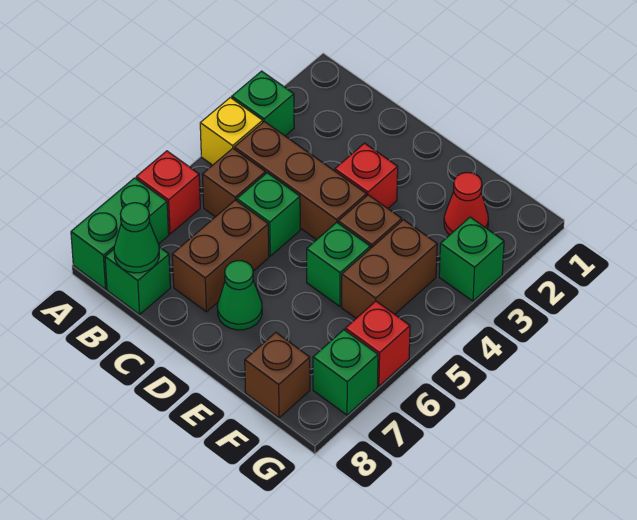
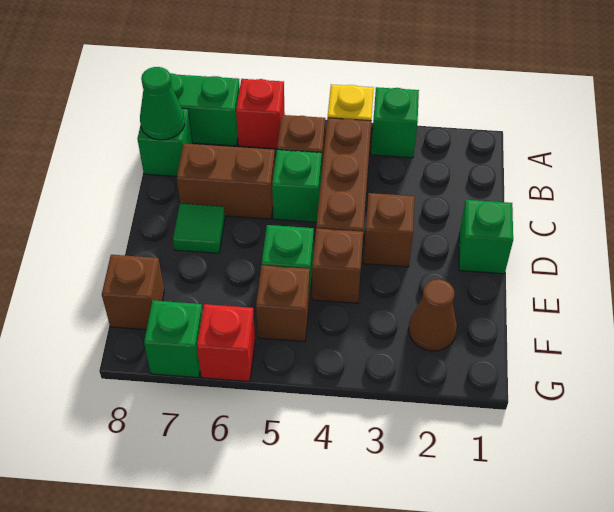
red 1x1 brick [335,143,398,208] -> brown 1x1 brick [363,193,415,267]
green 1x1 cone [217,261,262,330] -> green 1x1 tile [173,204,225,253]
red 1x1 cone [444,172,488,235] -> brown 1x1 cone [409,279,457,351]
brown 1x2 brick [342,220,437,318] -> brown 1x1 brick [256,265,310,342]
green 1x1 brick [439,217,504,301] -> green 1x1 brick moved to [459,200,513,274]

